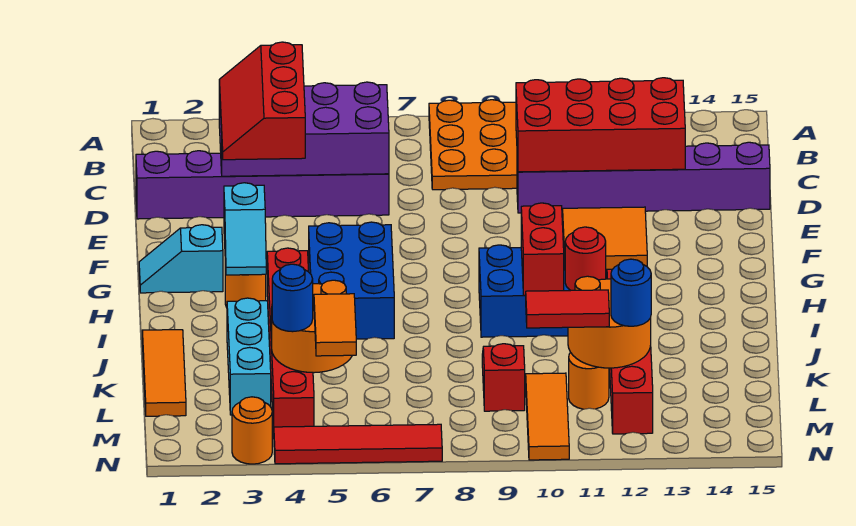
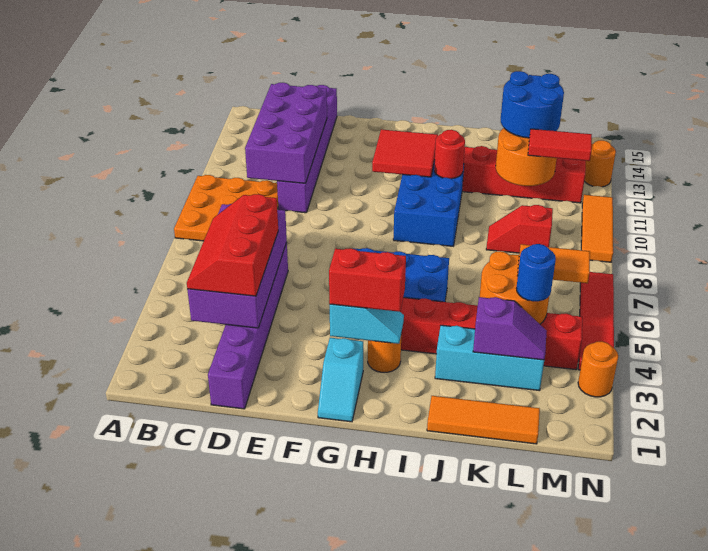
red 2x3 slope [219,42,305,160] -> red 2x3 slope turned to [187,194,278,296]
red 2x4 brick [516,78,685,172] -> purple 2x4 brick [245,83,327,183]
orange 2x2 tile [563,207,647,269] -> red 2x2 tile [372,129,438,177]
red 1x2 brick [521,203,564,295] -> red 1x2 brick moved to [329,248,406,312]
none -> purple 1x2 slope [473,297,547,360]
orange 1x3 tile [526,373,569,460] -> orange 1x3 tile turned to [581,195,613,262]
red 1x2 tile [525,290,609,328] -> red 1x2 tile turned to [528,129,592,161]
orange 1x1 round brick [569,352,609,409] -> orange 1x1 round brick moved to [584,140,616,187]
blue 1x1 round brick [611,259,651,326] -> blue 2x2 round brick [501,71,564,138]

